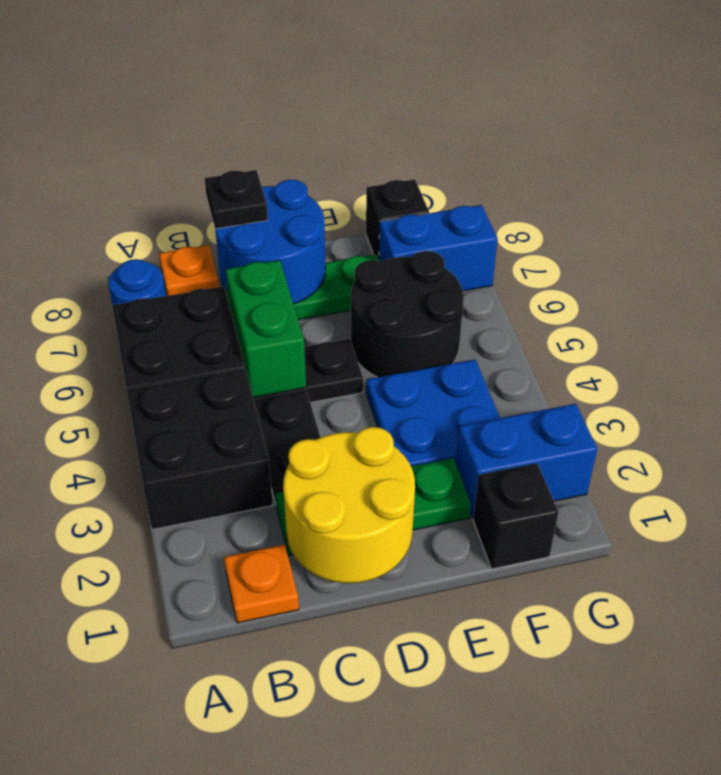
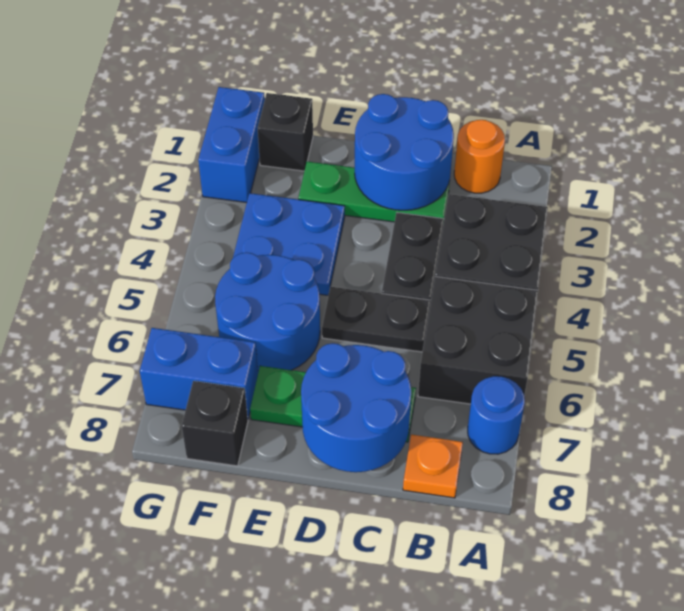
orange 1x1 plate [224,545,299,623] -> orange 1x1 round brick [454,120,505,193]
yellow 2x2 round brick [283,427,415,583] -> blue 2x2 round brick [355,94,454,210]
green 1x2 brick [226,260,306,397] -> none
black 1x1 plate [204,170,268,229] -> none
black 2x2 round brick [351,251,464,377] -> blue 2x2 round brick [215,253,320,372]
blue 1x2 brick [456,404,597,518] -> blue 1x2 brick turned to [198,87,265,203]

